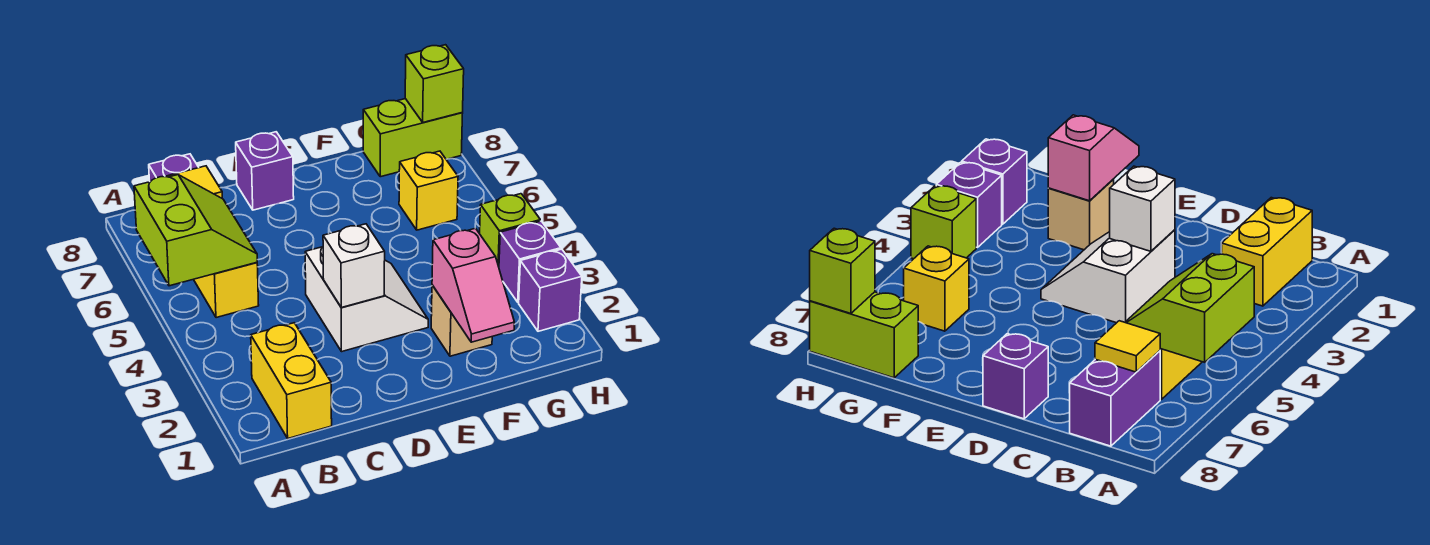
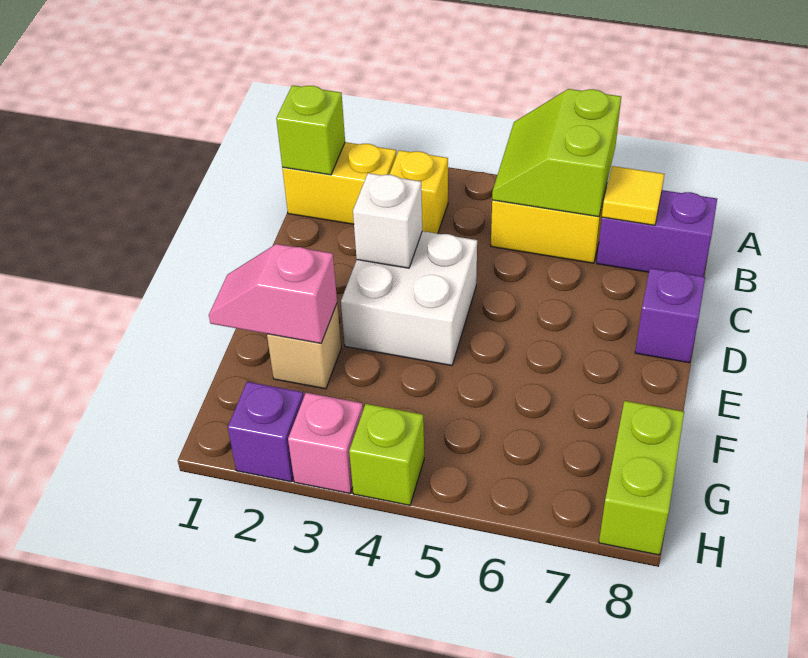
lime 2x2 slope [134,175,257,286] -> lime 2x2 slope turned to [492,89,621,217]
white 2x2 slope [305,247,428,352] -> white 2x2 brick [341,231,477,366]
yellow 1x1 brick [399,151,458,230] -> yellow 1x1 brick moved to [389,150,448,234]
purple 1x1 brick [499,221,561,302] -> pink 1x1 brick [288,393,363,493]
lime 1x1 brick [405,45,464,122] -> lime 1x1 brick moved to [276,85,345,175]

